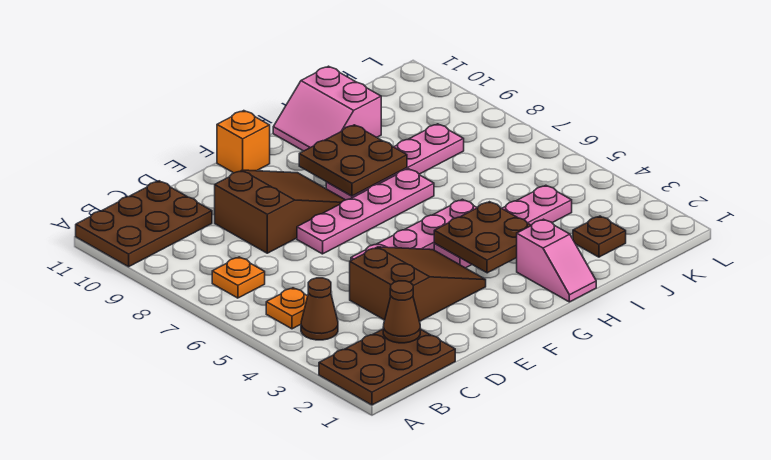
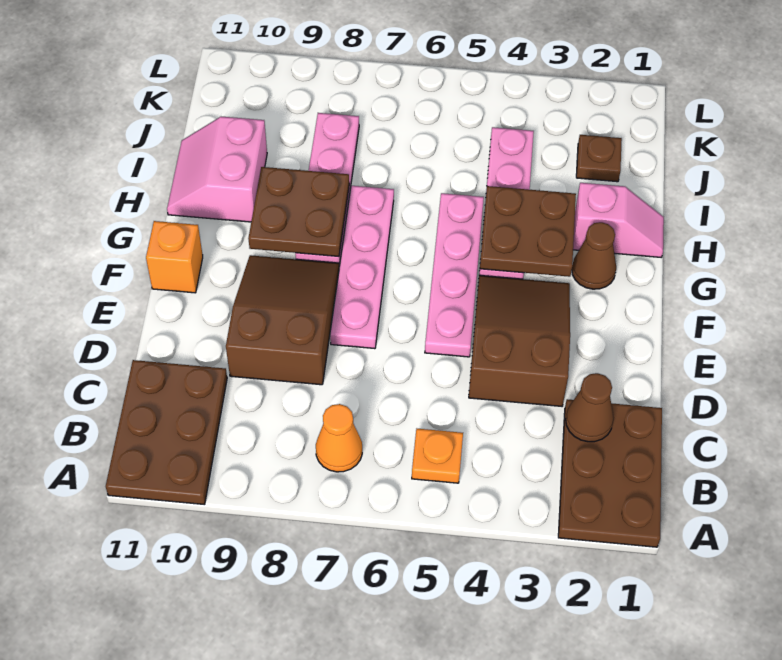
brown 1x1 cone [301,278,338,340] -> brown 1x1 cone moved to [572,222,616,289]
orange 1x1 plate [212,257,265,298] -> orange 1x1 cone [316,404,362,472]
pink 2x2 slope [273,66,381,151] -> pink 2x2 slope turned to [167,117,267,222]

